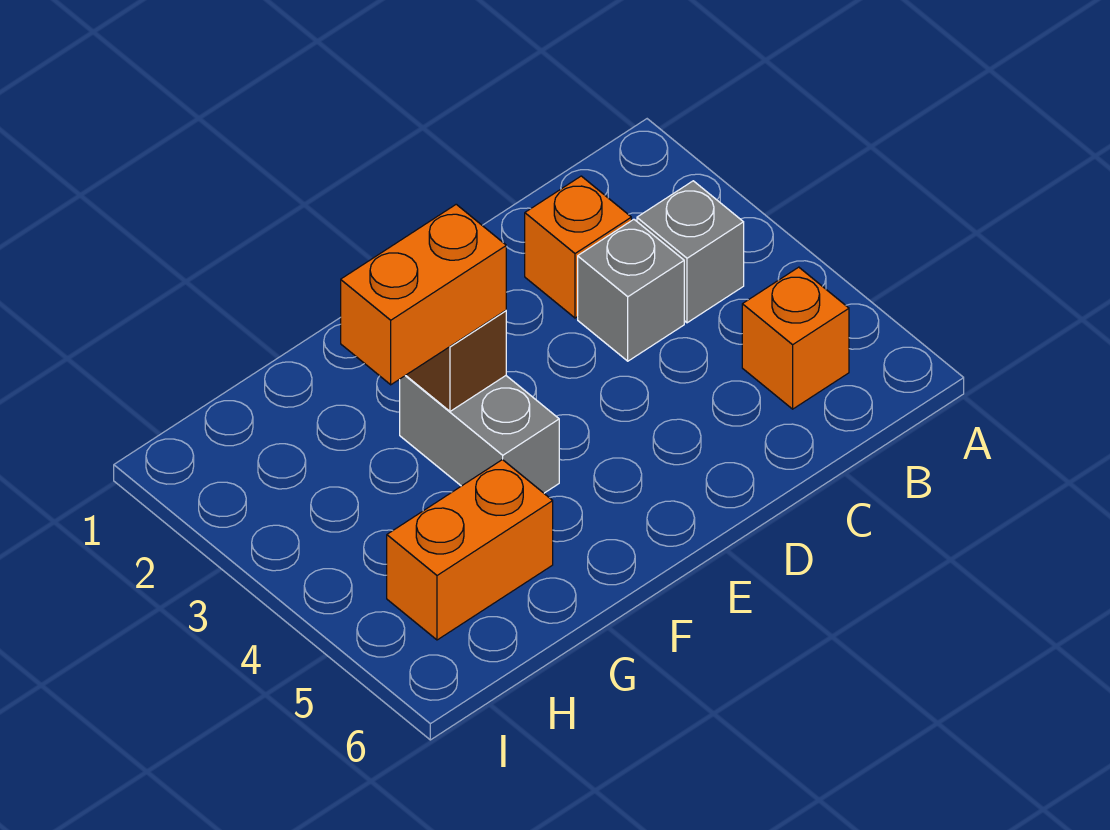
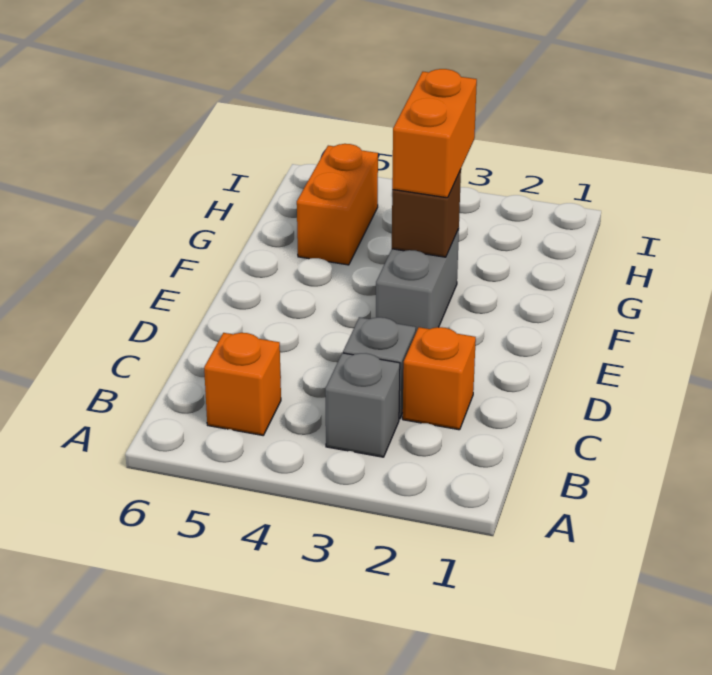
grey 1x2 brick [400,376,559,493] -> grey 1x2 brick turned to [376,229,459,332]

